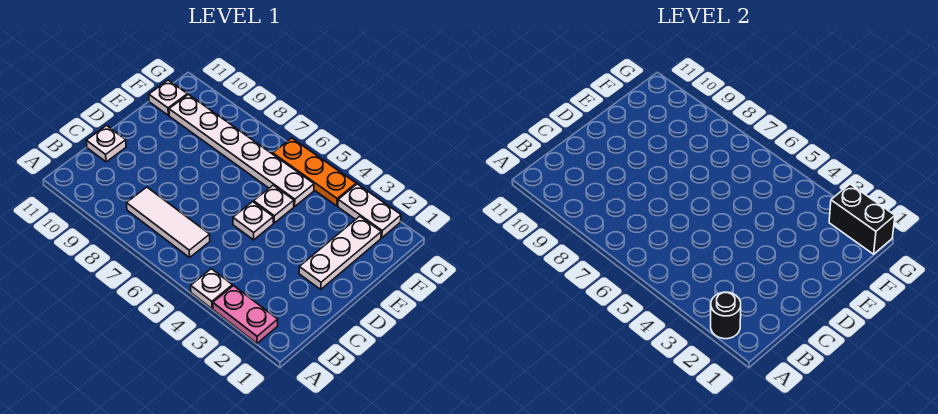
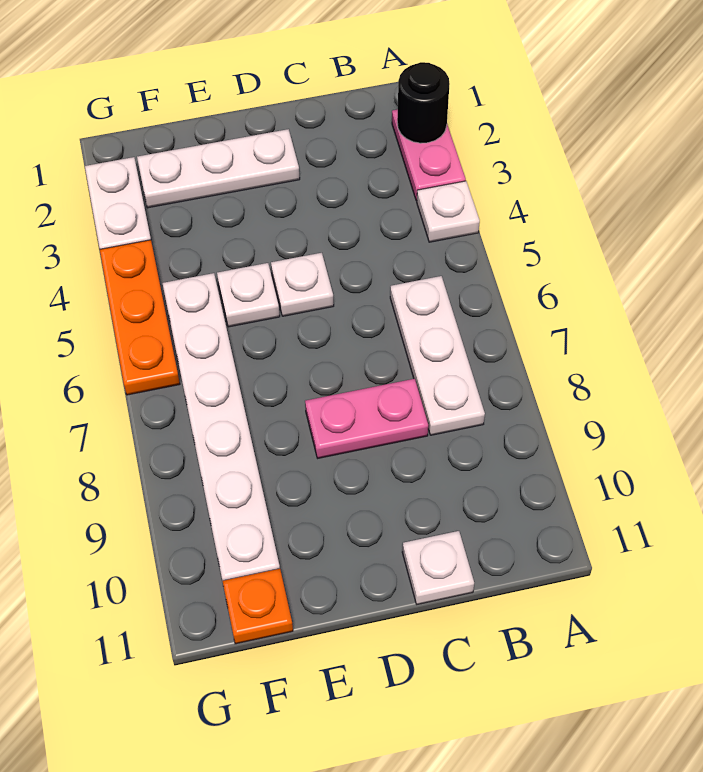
white 1x3 tile [127,187,210,257] -> white 1x3 plate [390,276,485,435]
none -> pink 1x2 plate [305,379,428,458]
white 1x1 plate [149,80,187,115] -> orange 1x1 plate [223,569,293,644]
black 1x2 brick [829,184,895,254] -> none

